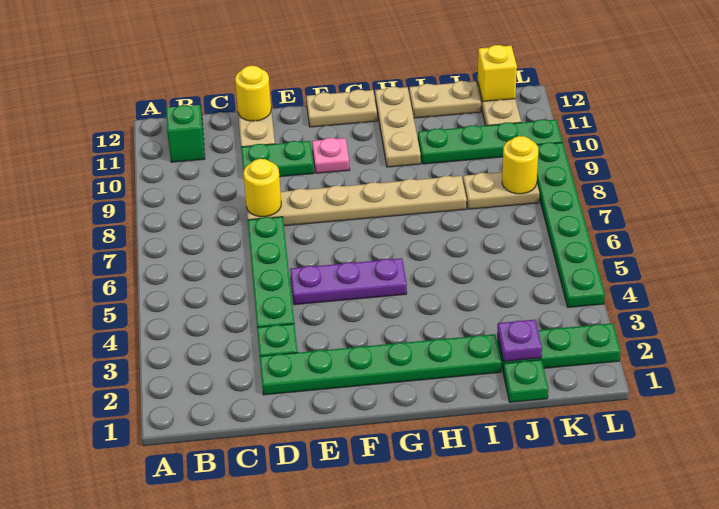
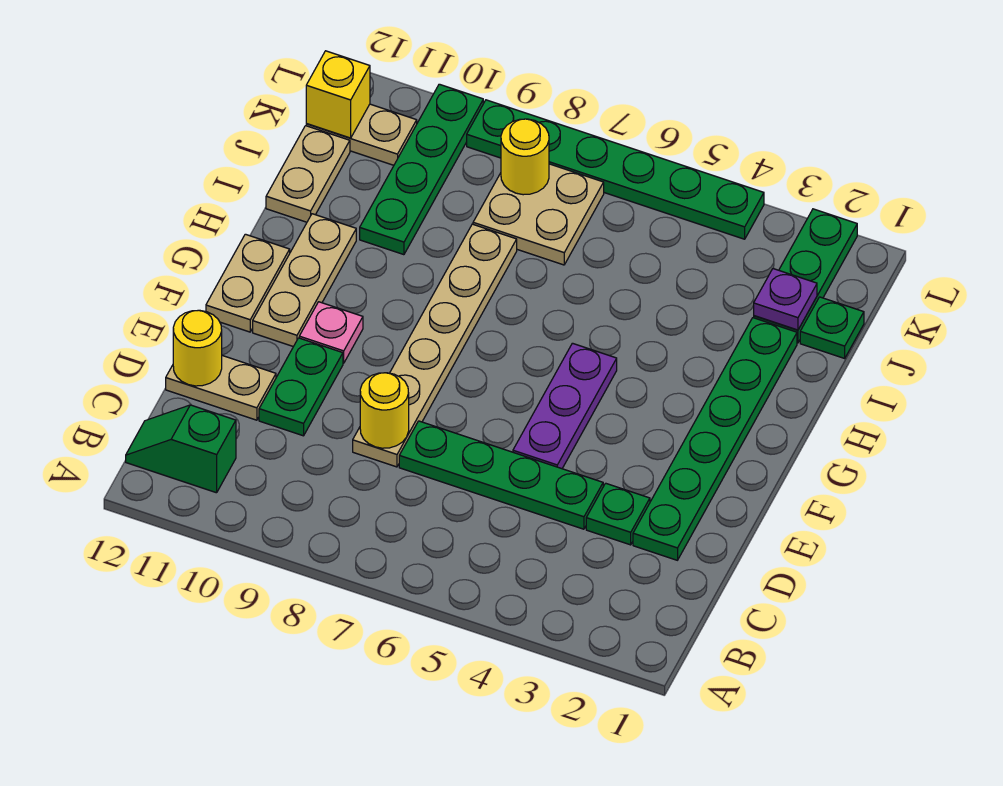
tan 1x3 plate [375,87,421,167] -> tan 1x3 plate turned to [253,214,356,347]
tan 1x2 plate [463,172,539,209] -> tan 2x2 plate [473,164,604,265]

